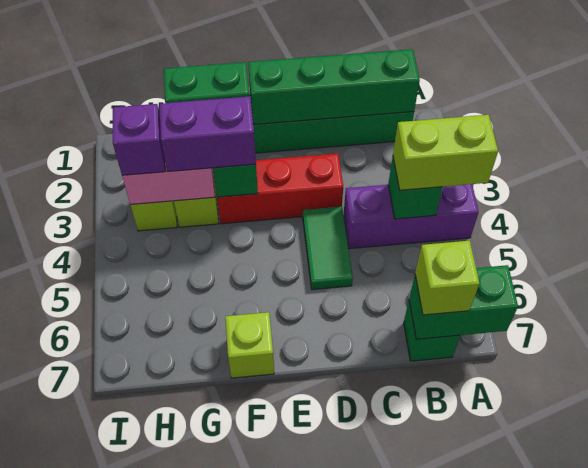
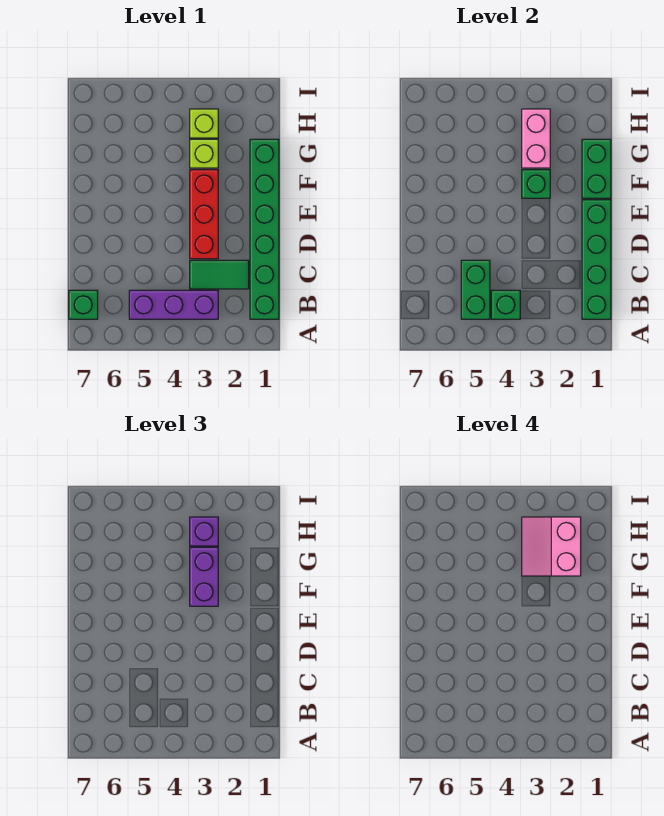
purple 1x3 brick [344,184,479,249] -> purple 1x3 brick turned to [129,290,218,319]
lime 1x2 brick [393,115,498,190] -> none
green 1x2 brick [409,265,518,339] -> green 1x2 brick moved to [461,260,490,319]
lime 1x1 brick [415,241,479,315] -> none
green 1x2 tile [303,207,353,290] -> green 1x2 tile moved to [190,260,249,289]
lime 1x1 brick [225,312,274,378] -> none
none -> pink 2x2 slope [522,517,581,576]

